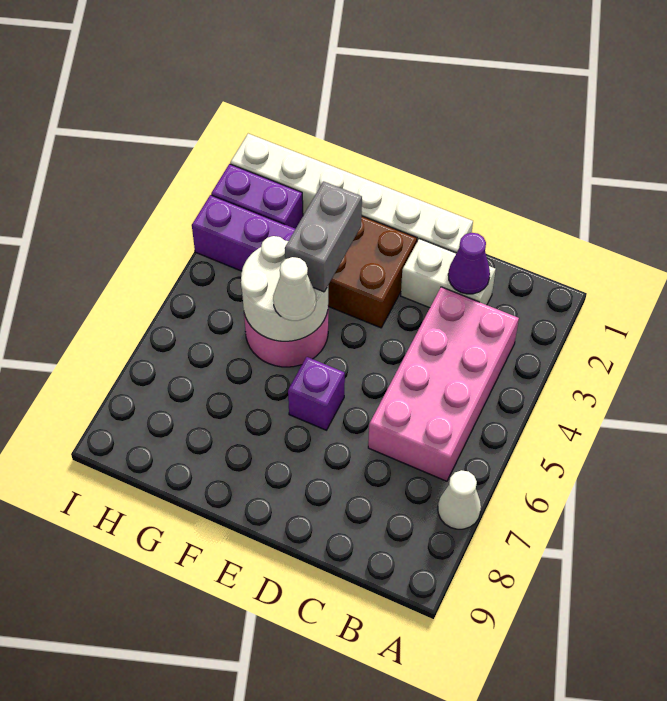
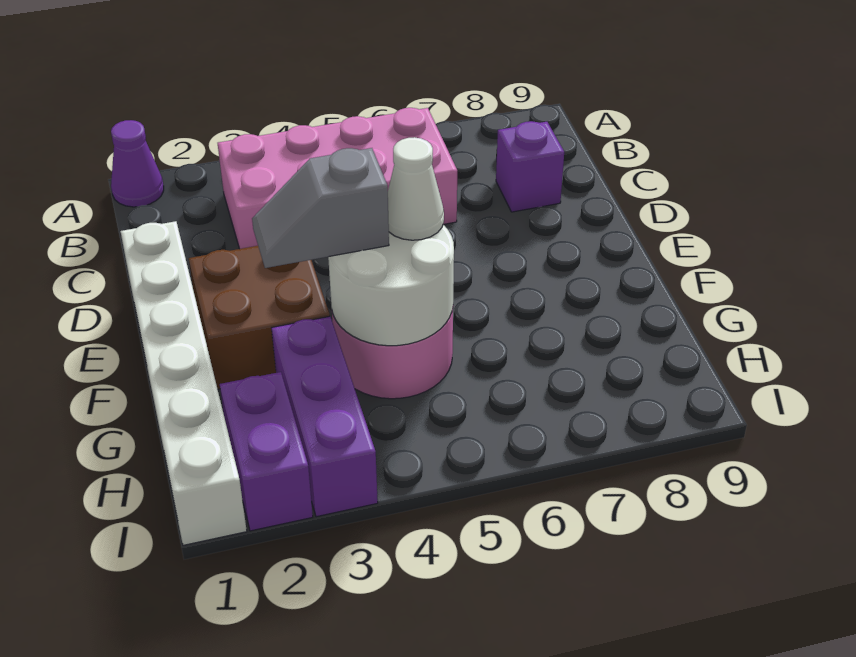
white 1x1 cone [438,470,481,529] -> none
white 1x2 brick [401,239,496,308] -> none
purple 1x1 cone [448,233,490,294] -> purple 1x1 cone moved to [111,120,164,207]
purple 1x1 brick [288,357,345,430] -> purple 1x1 brick moved to [496,121,564,212]
grey 1x2 brick [285,181,362,292] -> grey 1x2 slope [252,148,389,268]

